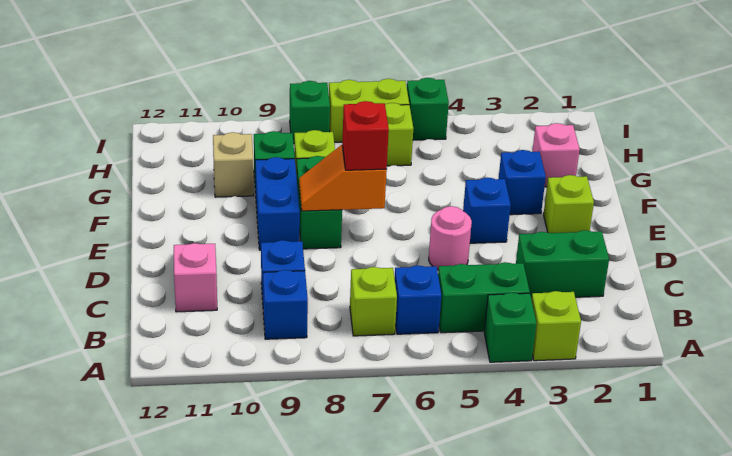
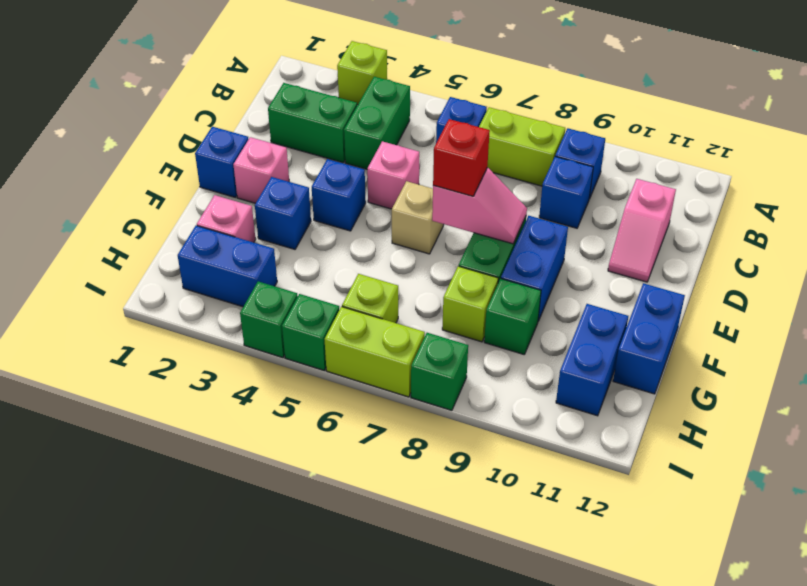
green 1x1 brick [484,293,536,362] -> green 1x1 brick moved to [240,281,298,358]
green 1x2 brick [438,262,530,333] -> green 1x2 brick turned to [344,77,410,169]
lime 1x1 brick [350,267,397,336] -> lime 1x2 brick [479,107,565,186]
pink 1x1 round brick [429,206,472,270] -> pink 1x1 brick [367,141,419,209]
none -> blue 1x1 brick [195,127,249,197]
lime 1x1 brick [543,175,594,233] -> pink 1x1 brick [233,137,289,203]
orange 1x2 slope [299,145,387,211] -> pink 1x2 slope [432,168,527,244]
none -> blue 1x2 brick [613,283,685,394]
tan 1x1 brick [213,132,254,197] -> tan 1x1 brick moved to [392,181,444,254]
none -> blue 1x2 brick [556,304,628,416]
none -> blue 1x2 brick [178,226,277,307]

